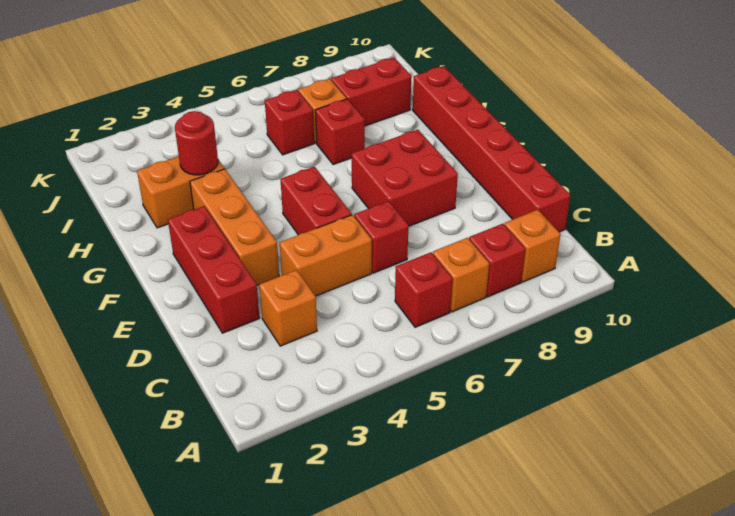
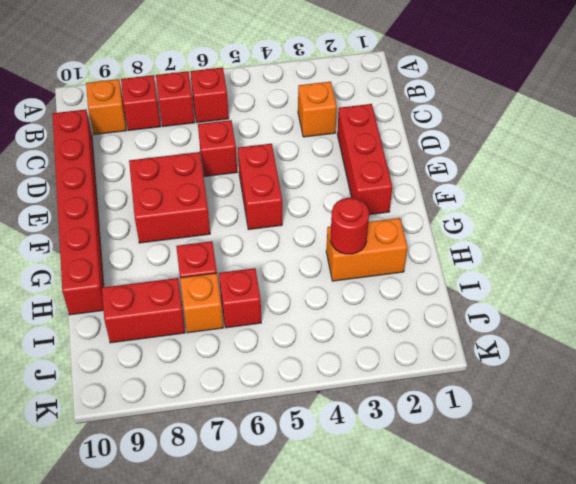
orange 1x1 brick [433,238,489,312] -> red 1x1 brick [156,71,195,127]
orange 1x2 brick [280,215,372,296] -> none
orange 1x3 brick [190,169,279,285] -> none

